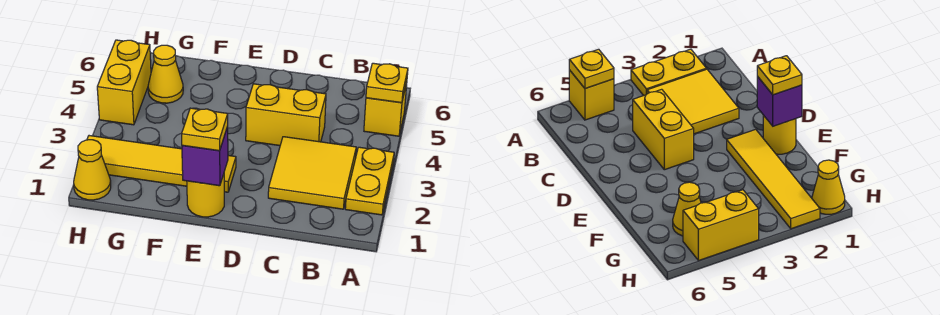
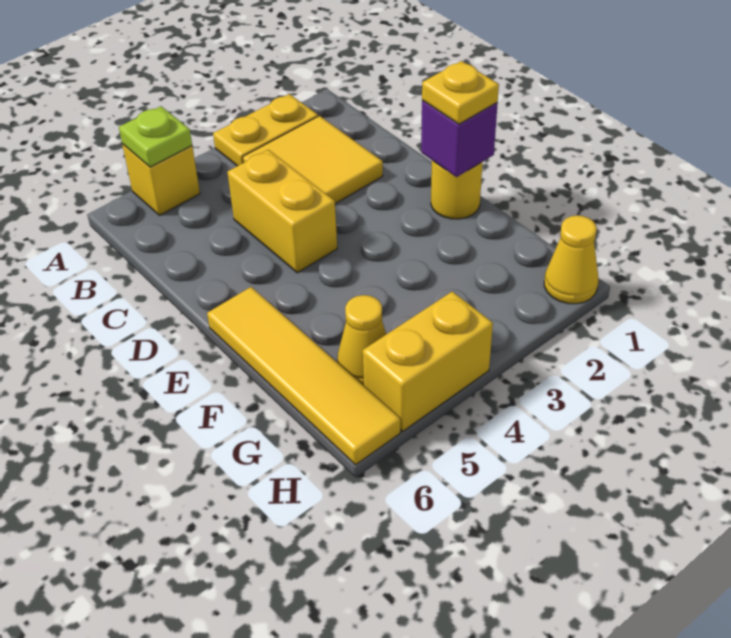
yellow 1x1 plate [366,63,408,103] -> lime 1x1 plate [119,106,192,167]
yellow 1x4 tile [87,136,236,192] -> yellow 1x4 tile moved to [207,287,400,465]

